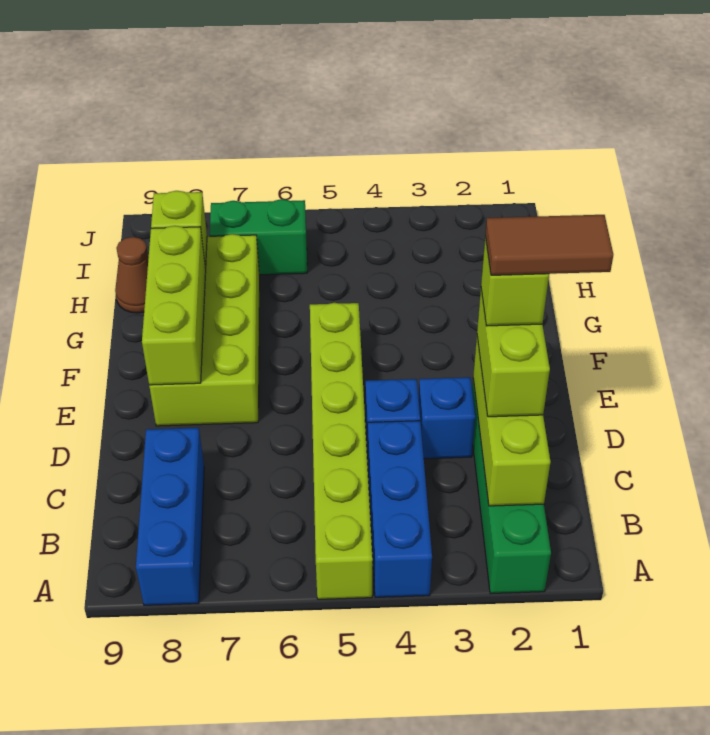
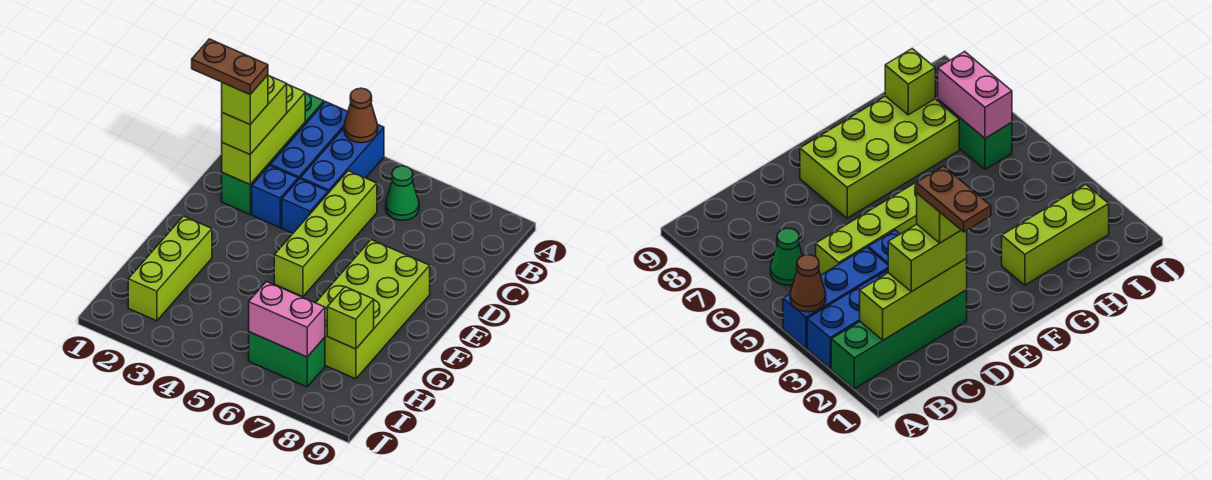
lime 1x6 brick [310,303,373,599] -> lime 1x4 brick [274,171,377,297]
blue 1x3 brick [136,428,204,605] -> blue 1x3 brick moved to [270,102,348,180]
none -> green 1x1 cone [386,166,419,220]
brown 1x2 tile [485,215,613,275] -> brown 1x2 plate [192,39,268,94]
lime 1x3 brick [142,226,206,385] -> lime 1x3 brick moved to [128,216,212,321]
brown 1x1 cone [115,237,149,313] -> brown 1x1 cone moved to [344,88,378,143]
none -> pink 1x2 brick [249,281,325,357]

